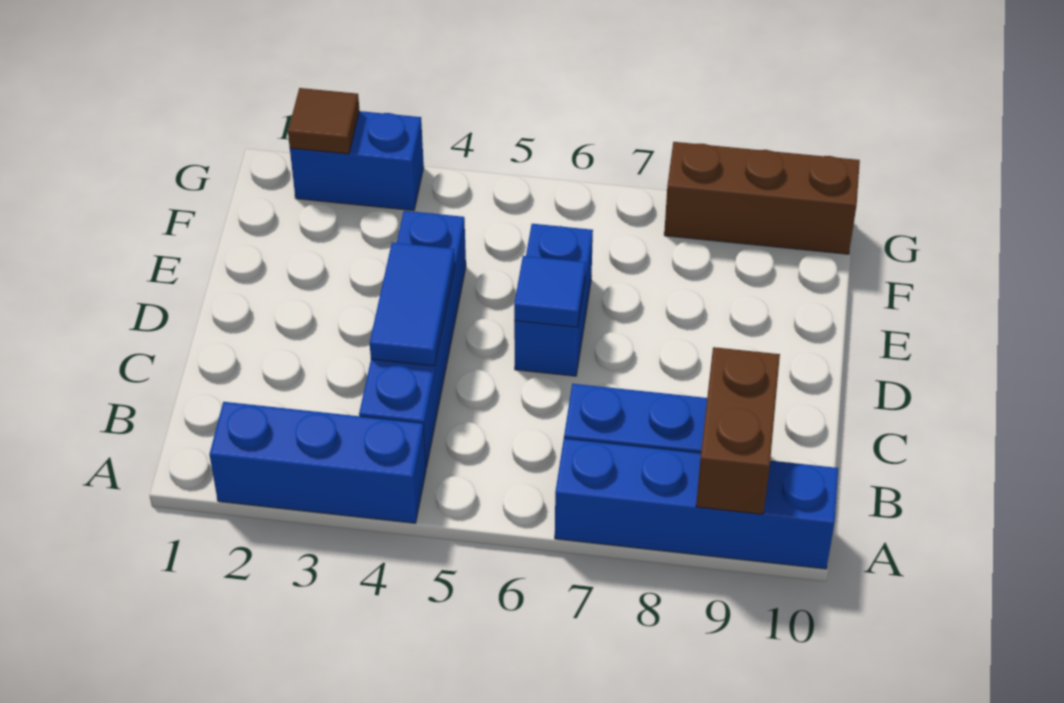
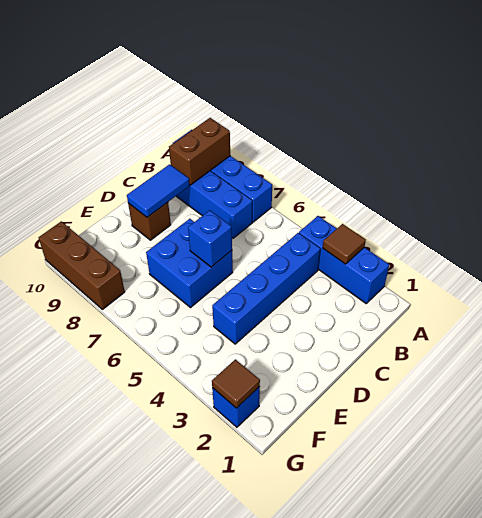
none -> brown 1x1 tile [323,224,366,264]
blue 1x2 tile [370,243,455,366] -> blue 1x2 tile moved to [127,164,190,217]
blue 1x2 brick [514,224,593,376] -> blue 2x2 brick [146,219,233,307]
blue 1x1 tile [514,256,586,327] -> blue 1x1 brick [188,210,232,267]
none -> brown 1x1 brick [128,202,171,240]
blue 1x2 brick [290,111,424,211] -> blue 1x1 brick [212,387,260,427]

